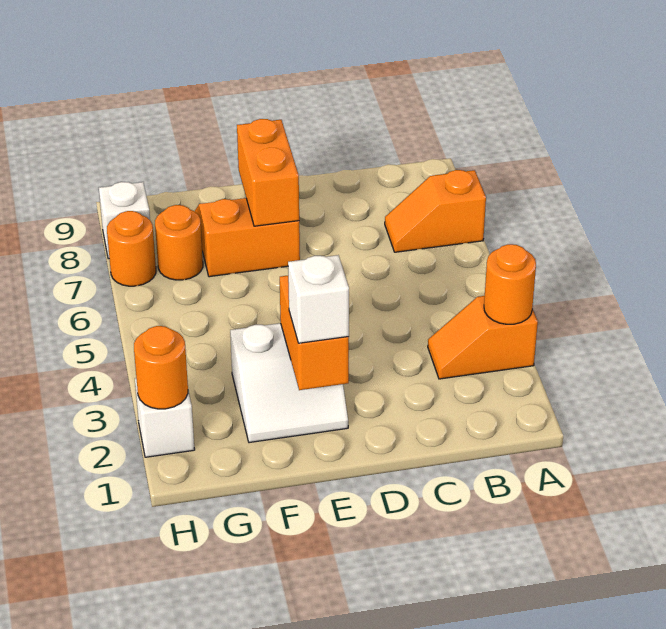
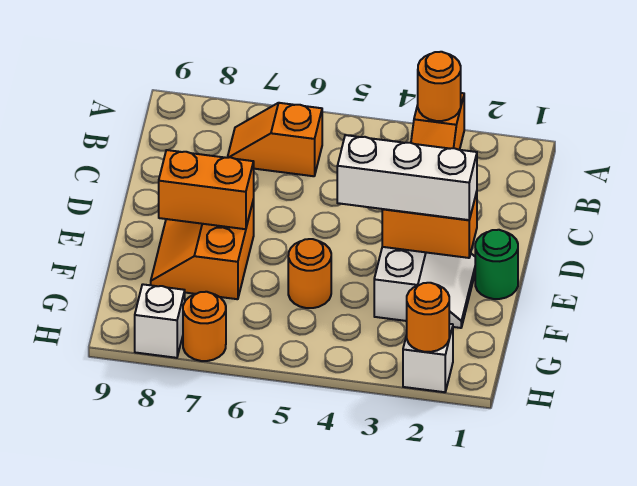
orange 1x2 slope [385,170,486,252] -> orange 1x2 slope turned to [227,103,322,176]
none -> green 1x1 round brick [475,230,518,299]
white 1x1 brick [288,255,349,343] -> white 1x3 brick [337,135,477,220]
orange 1x1 round brick [155,205,203,280] -> orange 1x1 round brick moved to [288,239,331,308]

